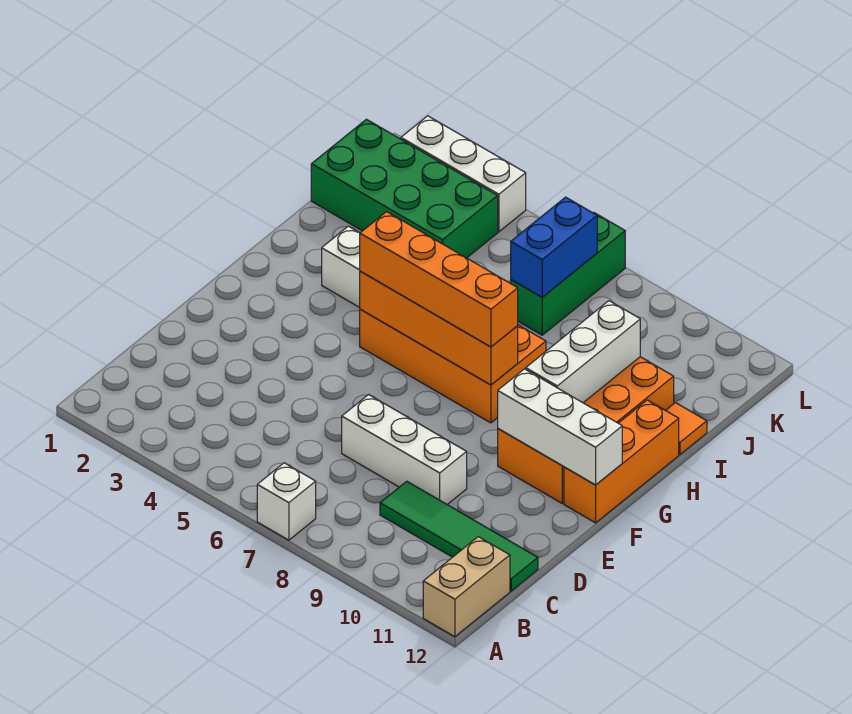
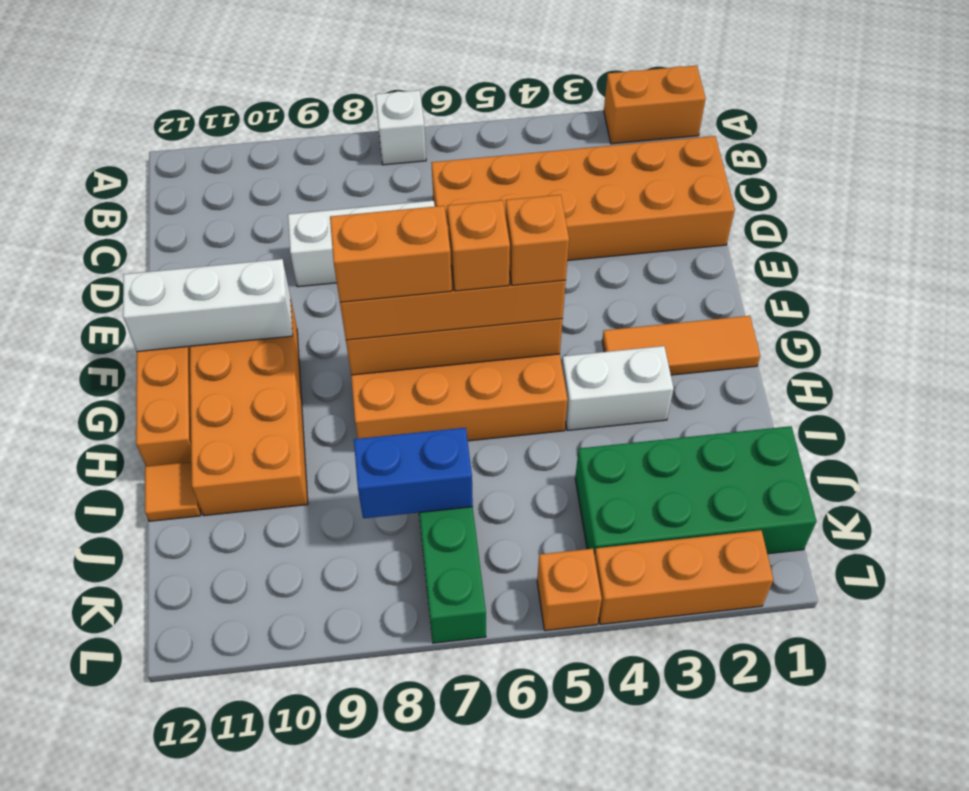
none -> orange 1x2 brick [604,65,706,144]
tan 1x2 brick [423,537,510,637] -> none
none -> orange 2x6 brick [431,136,735,261]
green 1x4 tile [380,481,538,591] -> none
none -> orange 1x3 tile [602,316,760,375]
none -> orange 1x1 brick [505,195,569,285]
none -> orange 1x1 brick [447,200,510,291]
none -> orange 1x2 brick [330,206,452,302]
white 1x3 brick [526,301,640,403] -> none
blue 1x2 brick [511,197,597,297] -> blue 1x2 brick turned to [354,428,473,518]
white 1x3 brick [401,116,526,232] -> orange 1x3 brick [595,530,773,624]
none -> orange 1x1 brick [537,549,602,631]

